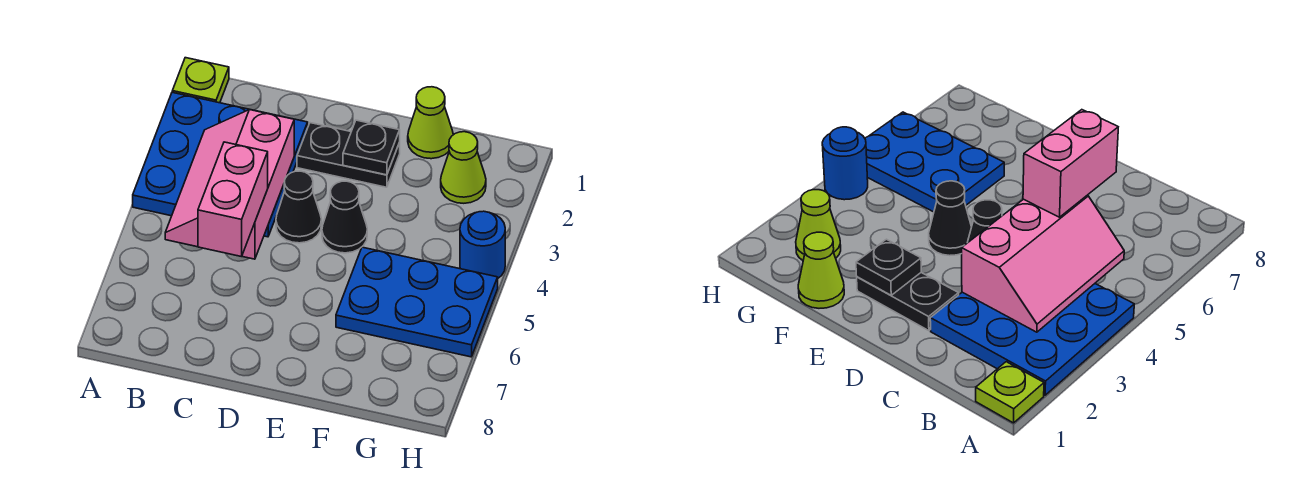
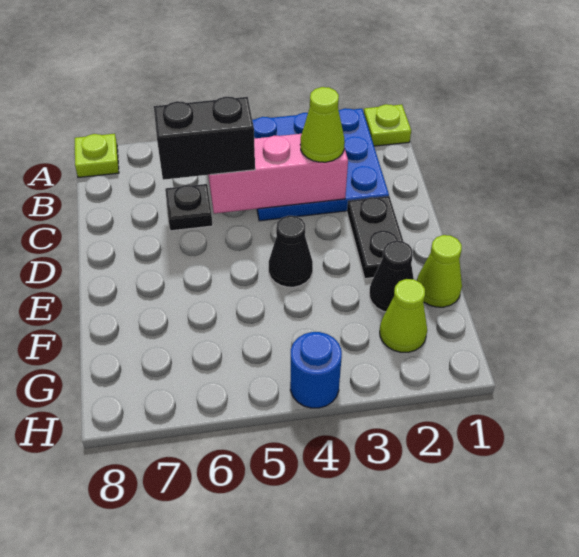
none -> lime 1x1 plate [75,134,119,177]
none -> lime 1x1 cone [300,87,345,162]
pink 1x2 brick [198,142,268,257] -> black 1x2 brick [154,97,255,180]
black 1x1 cone [276,171,322,243] -> black 1x1 cone moved to [369,241,414,312]
black 1x1 plate [343,120,400,175] -> black 1x1 plate moved to [165,184,213,231]
blue 2x3 plate [336,247,498,357] -> none

